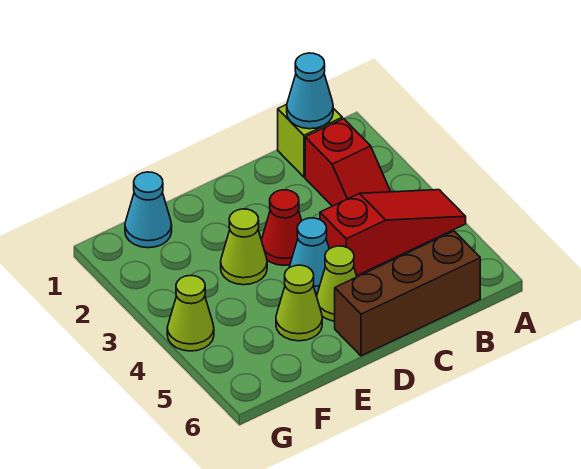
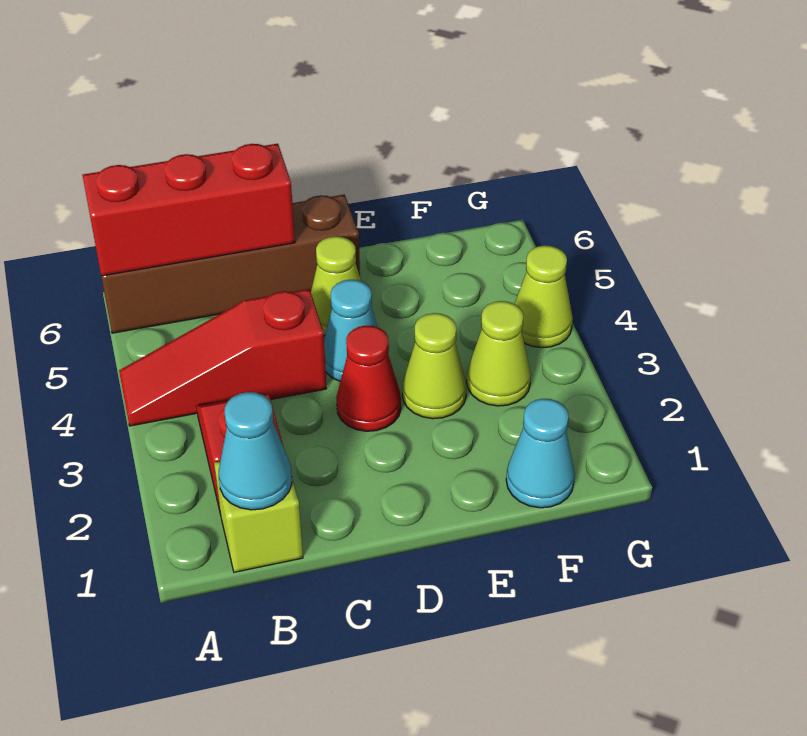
none -> red 1x3 brick [82,144,295,276]
brown 1x3 brick [335,231,480,356] -> brown 1x4 brick [101,195,360,333]
lime 1x1 cone [276,265,322,341] -> lime 1x1 cone moved to [467,301,531,406]

